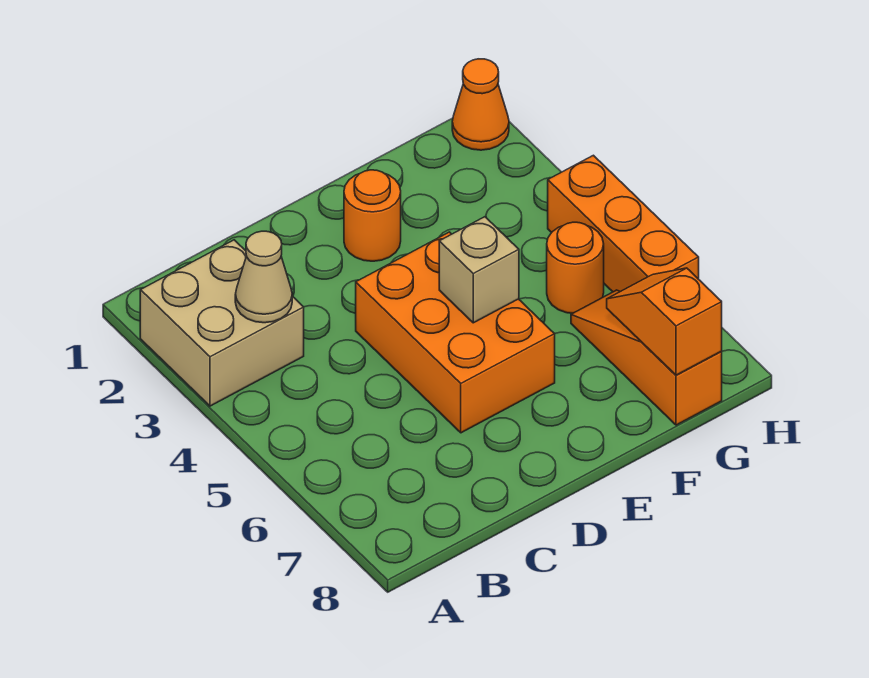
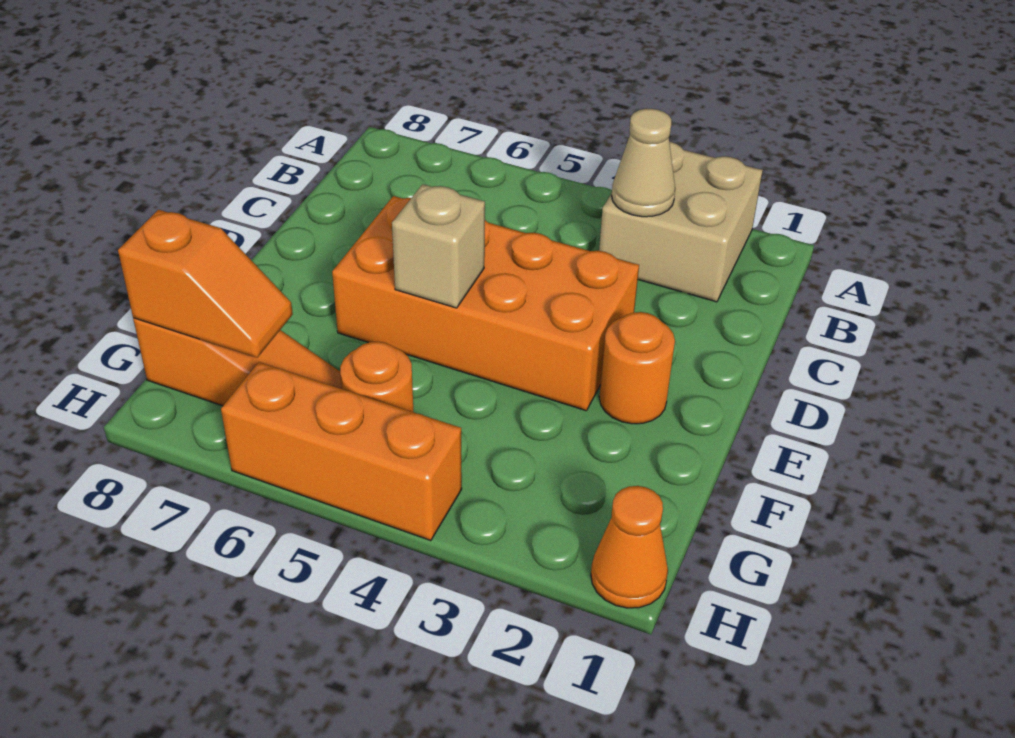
orange 2x3 brick [356,232,555,433] -> orange 2x4 brick [332,196,639,411]

